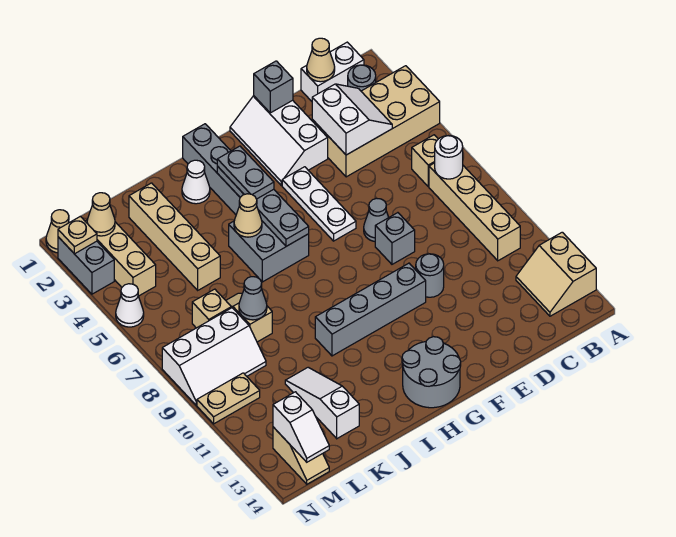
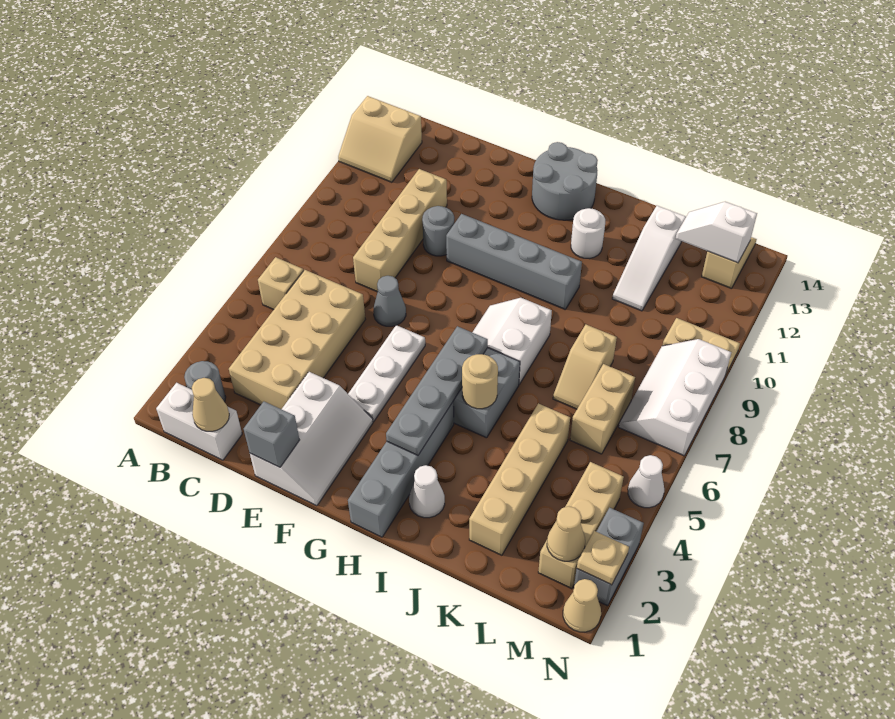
tan 2x4 brick [312,66,440,177] -> tan 2x4 brick turned to [229,270,365,409]
tan 2x2 slope [516,232,596,316] -> tan 2x2 slope turned to [338,96,422,182]
tan 1x4 brick [429,163,520,261] -> tan 1x4 brick moved to [353,169,447,292]
white 1x1 round brick [435,136,463,179] -> white 1x1 round brick moved to [571,208,605,258]
white 2x2 slope [312,84,392,155] -> white 2x2 slope moved to [472,298,552,384]
grey 1x1 brick [375,213,415,264] -> none
grey 1x2 plate [217,146,274,199] -> none
tan 1x1 cone [234,194,262,237] -> tan 1x1 round brick [462,354,498,409]
grey 1x1 cone [239,277,267,320] -> none
tan 1x1 brick [192,289,231,328] -> tan 1x2 brick [570,364,635,454]
white 2x3 slope [162,308,266,405] -> white 2x3 slope turned to [619,339,731,456]
white 1x2 slope [273,392,329,462] -> white 1x2 slope turned to [676,202,757,263]

